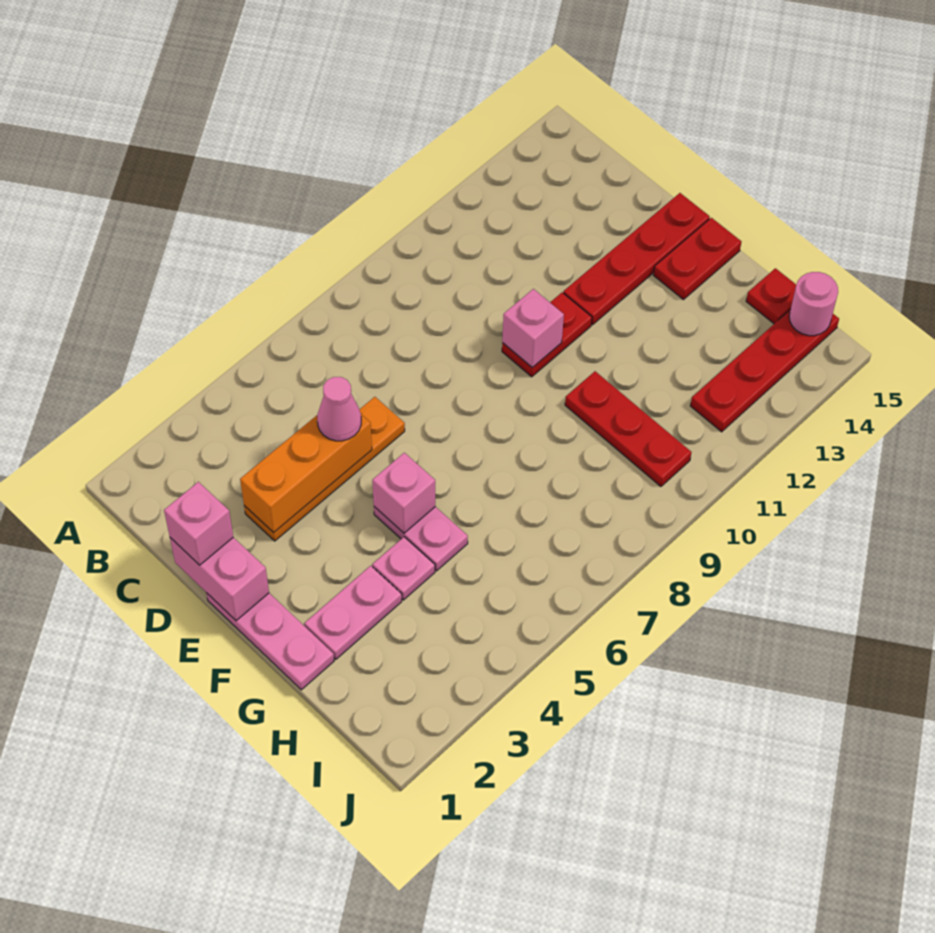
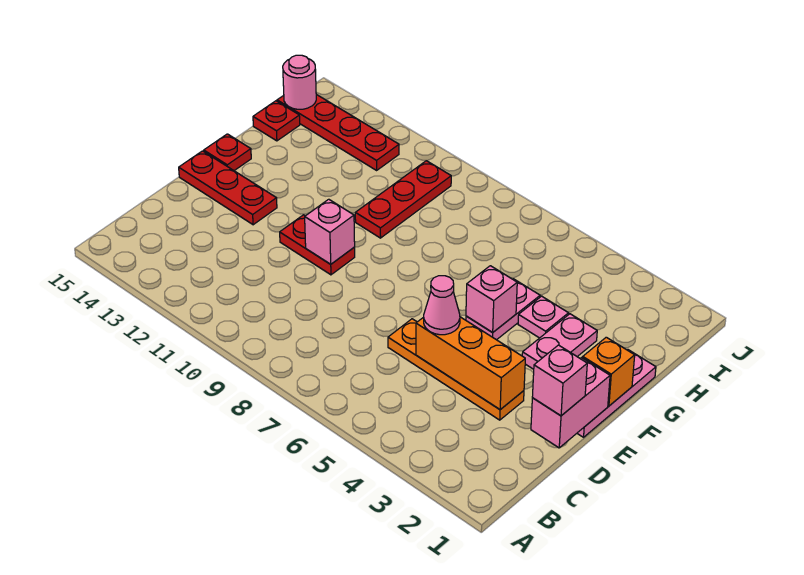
red 1x4 plate [563,193,710,325] -> red 1x3 plate [179,151,277,225]
none -> orange 1x1 brick [583,337,635,406]
red 1x2 plate [653,218,742,300] -> red 1x1 plate [204,134,251,171]
pink 1x2 plate [304,566,402,659] -> pink 1x2 plate turned to [522,314,597,369]

